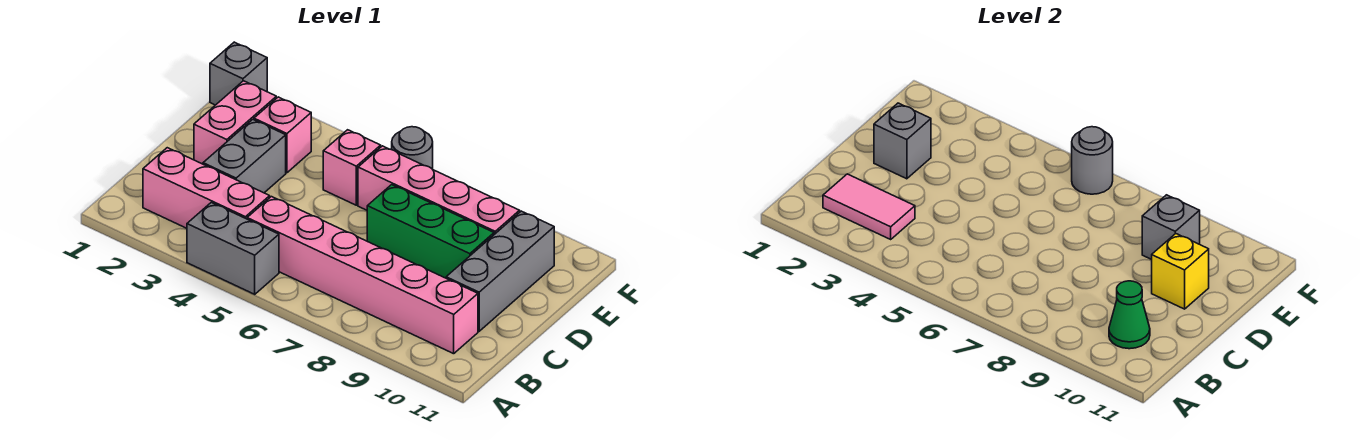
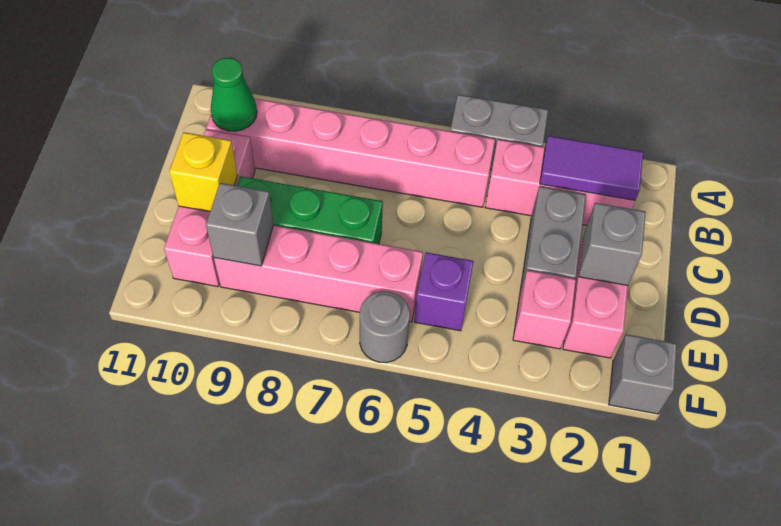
pink 1x2 tile [823,174,915,239] -> purple 1x2 tile [540,136,643,200]
grey 1x3 brick [446,211,554,331] -> pink 1x3 brick [164,129,255,287]
pink 1x1 brick [323,130,381,205] -> purple 1x1 brick [414,252,474,331]
grey 1x1 round brick [1072,127,1113,194] -> none

